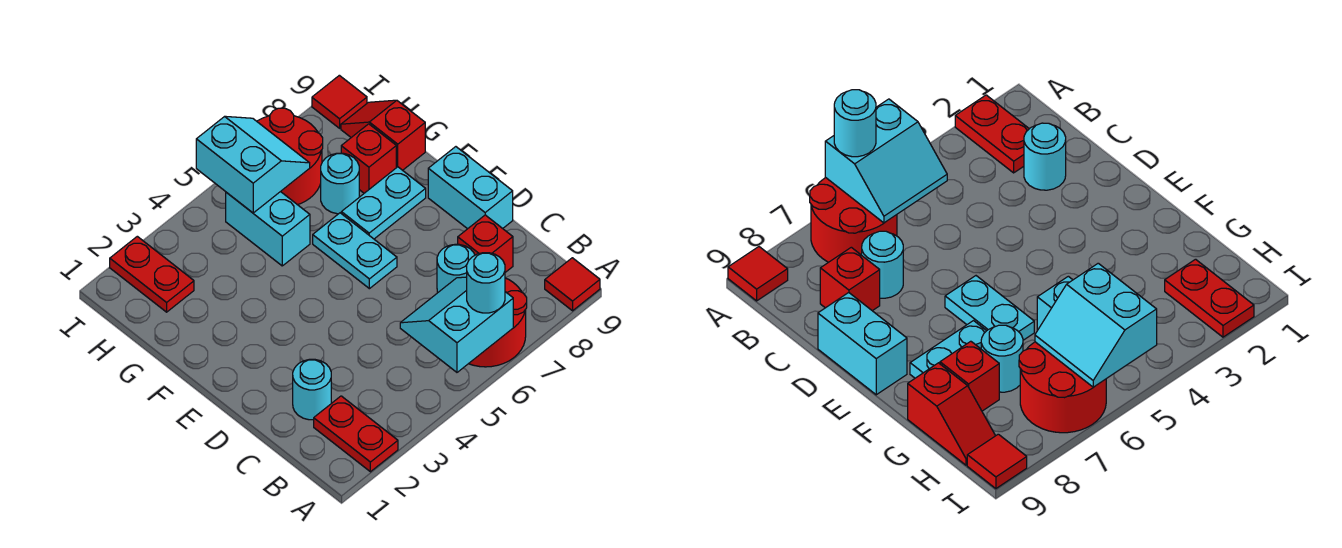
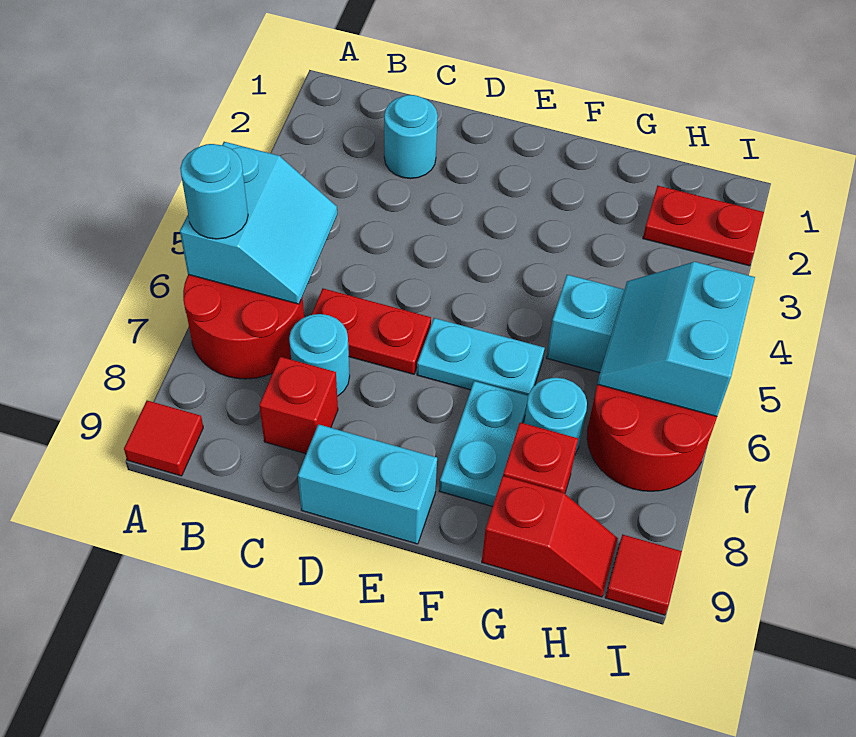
red 1x2 plate [314,396,398,472] -> red 1x2 plate moved to [311,289,431,374]
cyan 2x2 slope [196,116,310,213] -> cyan 2x2 slope turned to [597,262,755,416]

